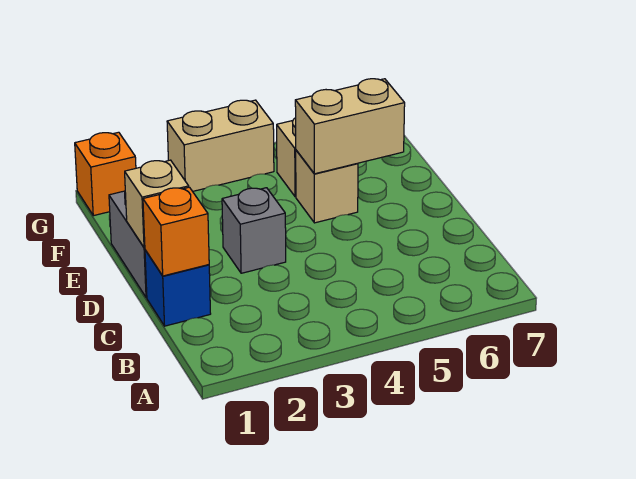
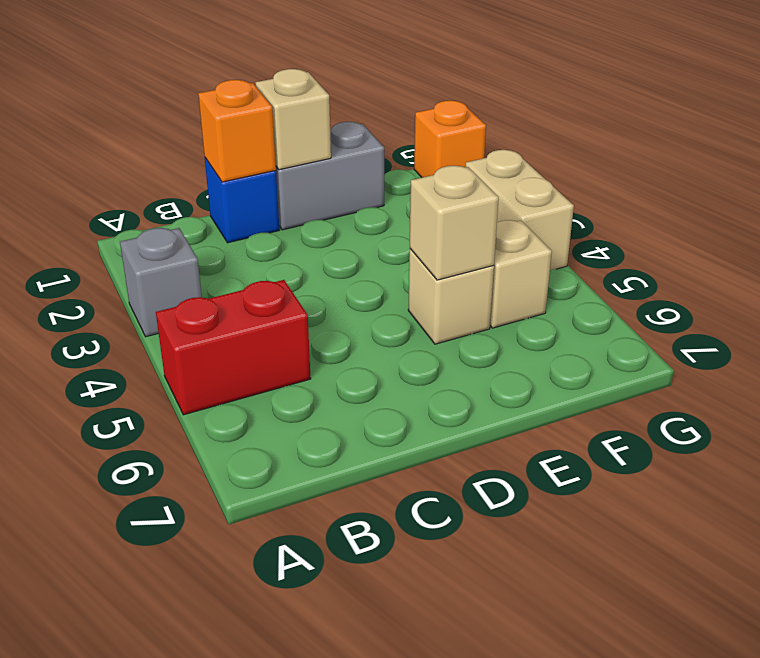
none -> red 1x2 brick [156,280,311,415]
grey 1x1 brick [222,188,286,273] -> grey 1x1 brick moved to [120,228,202,337]
tan 1x2 brick [295,79,405,174] -> tan 1x1 brick [410,166,499,280]

